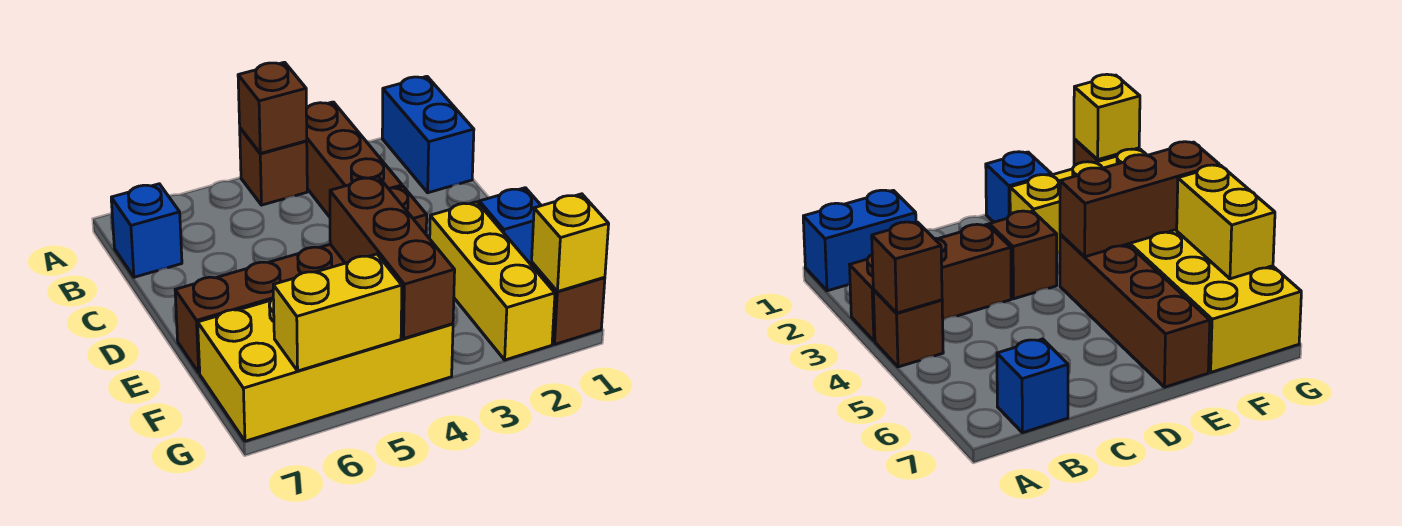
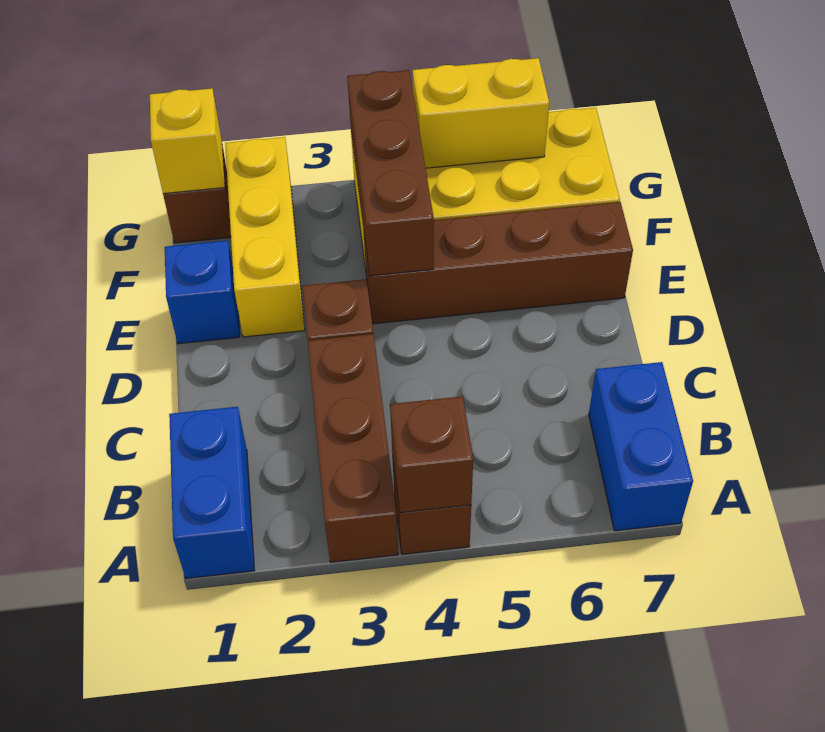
blue 1x1 brick [111,184,182,277] -> blue 1x2 brick [589,362,693,531]

